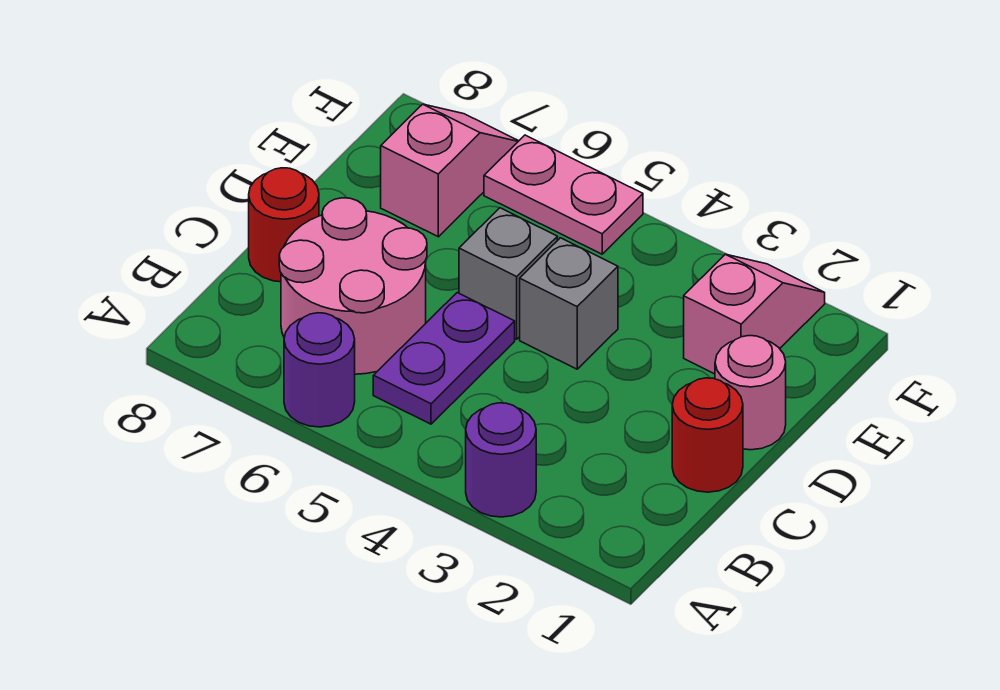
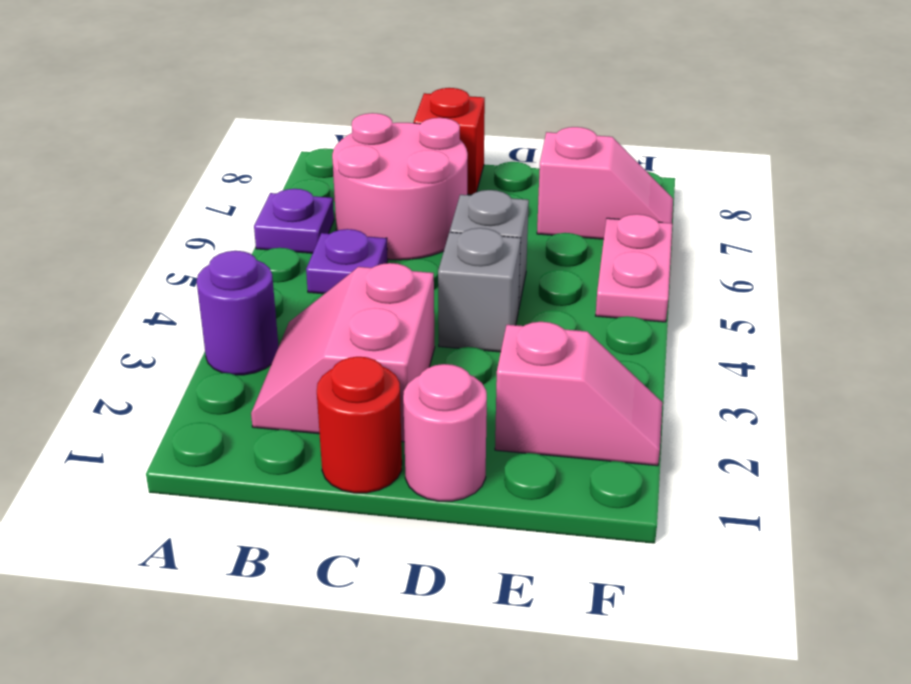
purple 1x1 round brick [284,313,355,427] -> purple 1x1 plate [254,189,334,253]
none -> pink 2x2 slope [251,263,435,442]
purple 1x2 plate [373,293,515,424] -> purple 1x1 plate [306,229,388,294]
red 1x1 round brick [249,168,319,282] -> red 1x1 brick [414,88,485,195]

